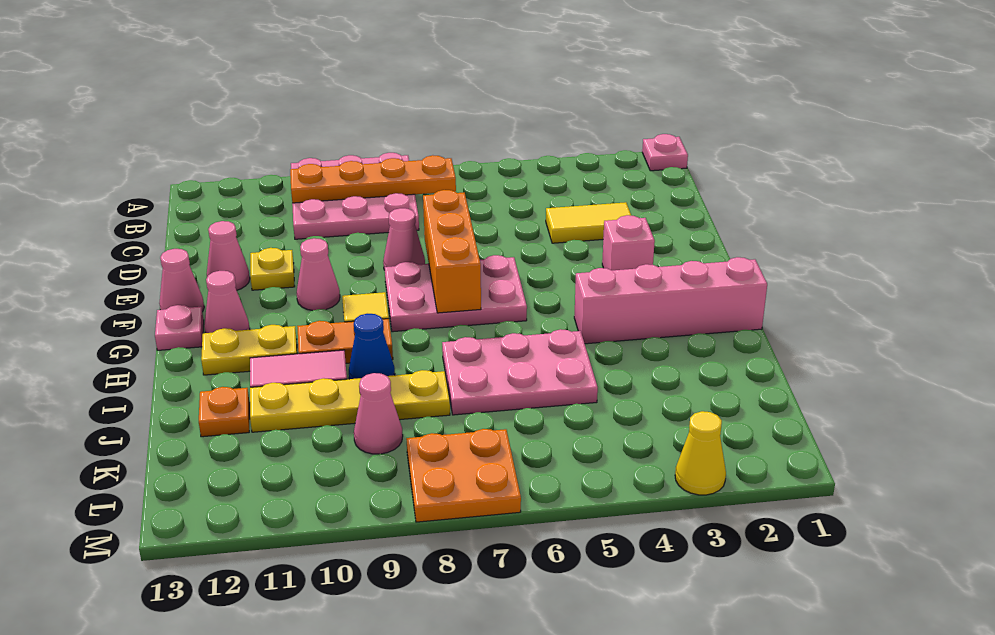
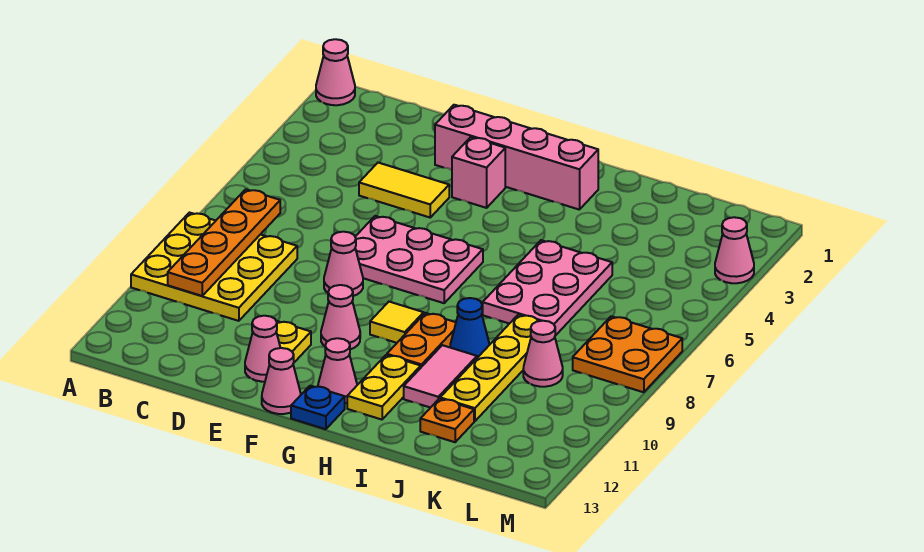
pink 1x1 plate [642,134,688,171] -> pink 1x1 cone [316,39,355,105]
pink 3x3 plate [291,153,419,239] -> yellow 3x3 plate [131,213,297,321]
yellow 1x2 tile [546,202,631,243] -> yellow 1x2 tile turned to [359,163,449,217]
orange 1x3 brick [423,190,481,313] -> none
pink 2x3 plate [385,255,527,332] -> pink 2x3 plate turned to [355,216,483,303]
pink 1x1 plate [155,305,204,350] -> blue 1x1 plate [291,386,345,429]
pink 1x4 brick [574,257,767,344] -> pink 1x4 brick turned to [435,105,598,210]
yellow 1x1 cone [675,411,726,495] -> pink 1x1 cone [715,217,754,283]

